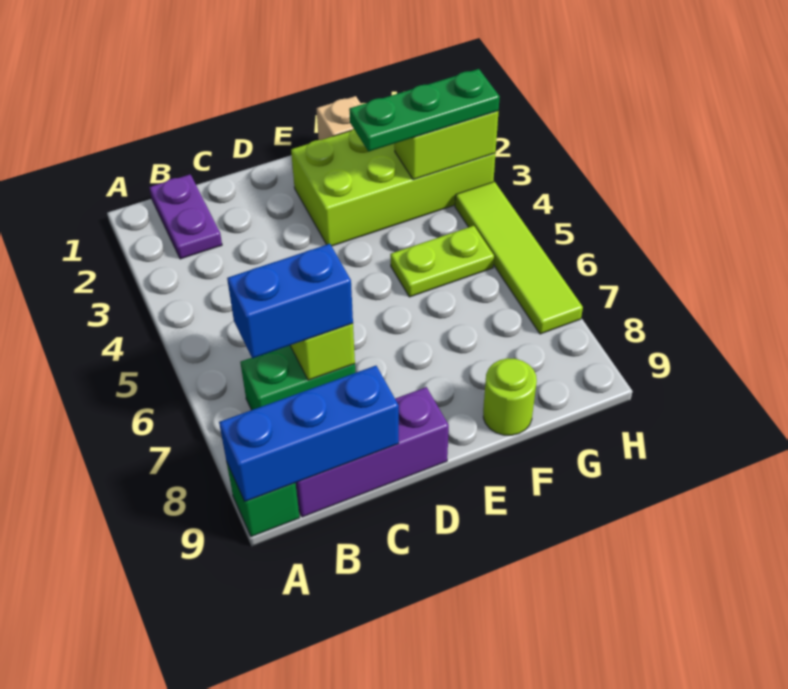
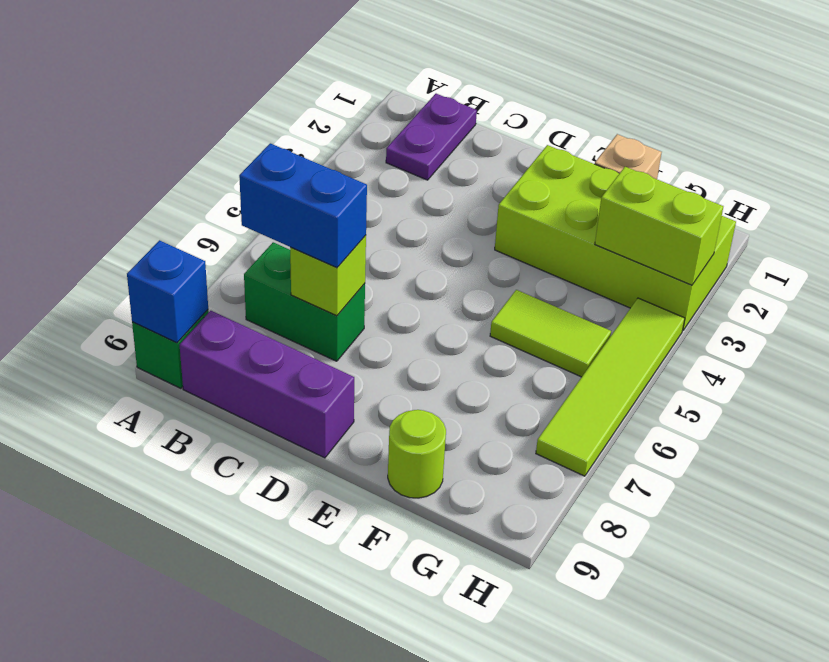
blue 1x3 brick [219,366,399,501] -> blue 1x1 brick [127,240,208,343]
green 1x3 plate [349,69,500,152] -> none
lime 1x2 plate [390,226,494,297] -> lime 1x2 tile [490,290,611,377]

